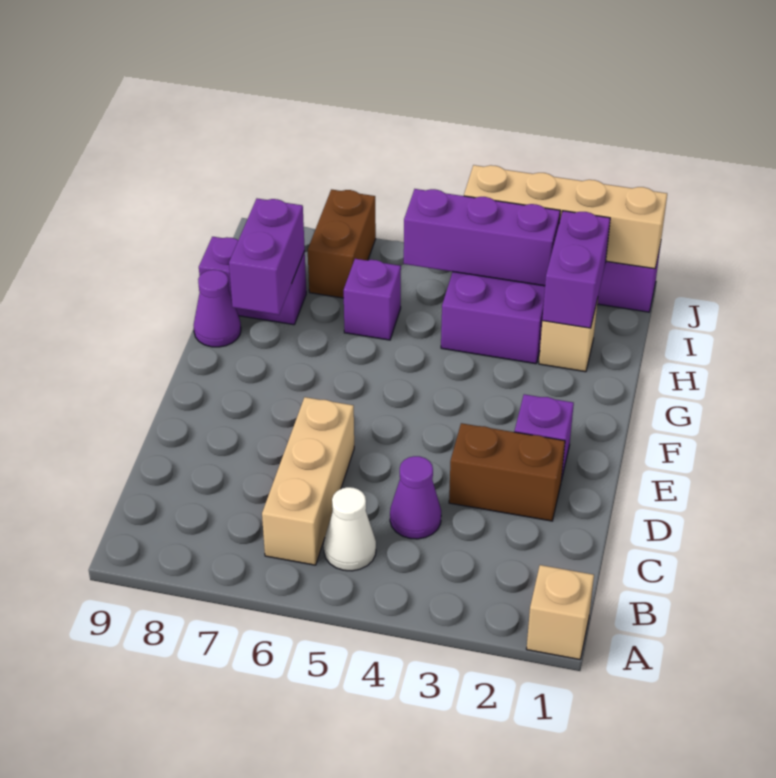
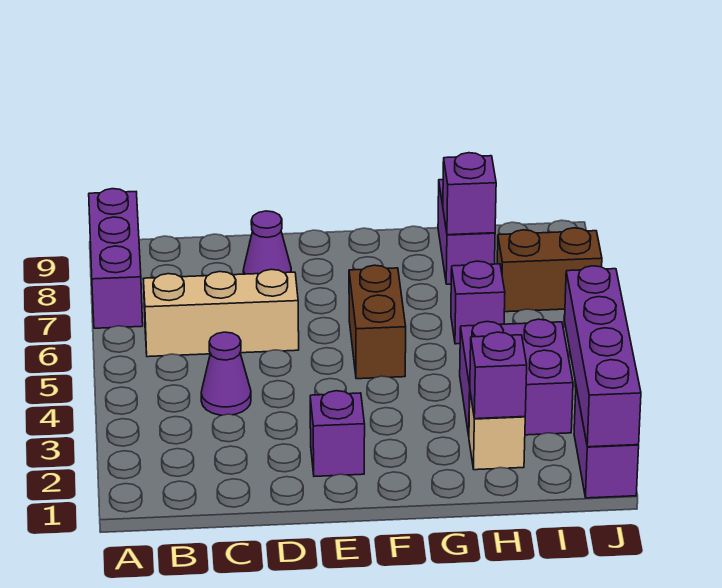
tan 1x1 brick [527,565,594,659] -> none
white 1x1 cone [324,487,376,571] -> none
brown 1x2 brick [449,423,565,521] -> brown 1x2 brick moved to [349,265,406,379]
purple 1x2 brick [229,199,305,315] -> purple 1x1 brick [443,153,496,235]
purple 1x1 cone [194,270,241,347] -> purple 1x1 cone moved to [243,211,291,274]
purple 1x2 brick [542,211,610,328] -> purple 1x1 brick [470,332,527,419]
purple 1x3 brick [404,189,560,286] -> purple 1x3 brick moved to [89,189,143,328]
tan 1x4 brick [464,165,667,269] -> purple 1x4 brick [565,266,641,447]

